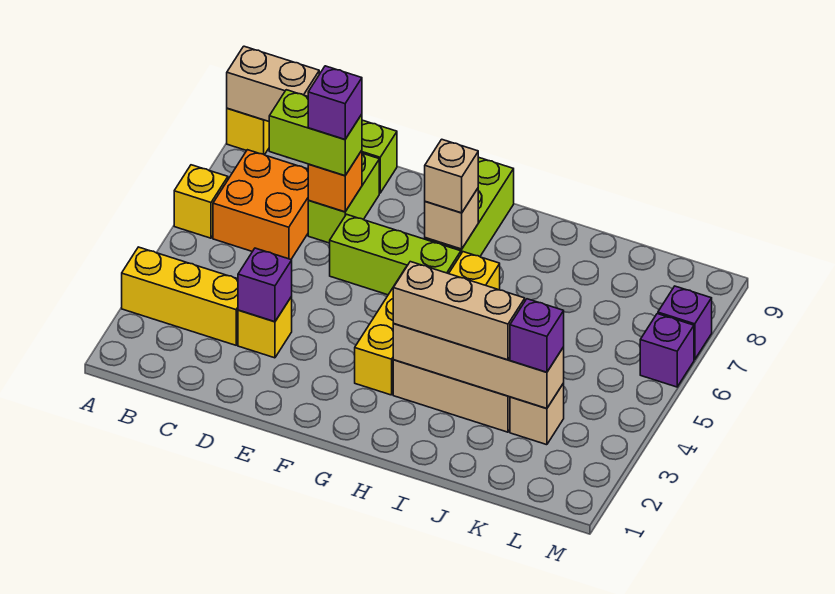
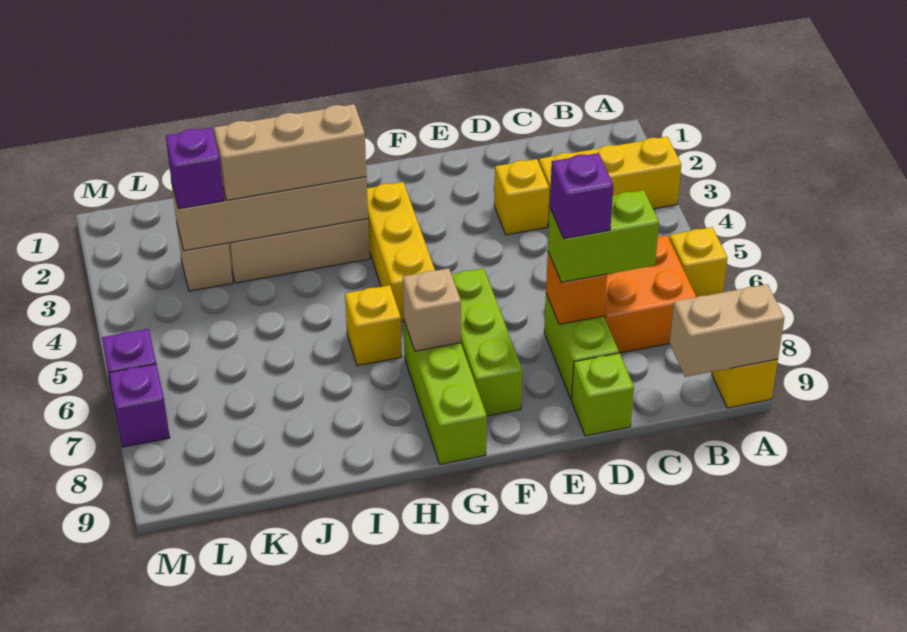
purple 1x1 brick [238,248,292,322] -> none
lime 1x3 brick [330,214,461,295] -> lime 1x3 brick turned to [451,268,522,416]
tan 1x1 brick [425,139,478,213] -> none

